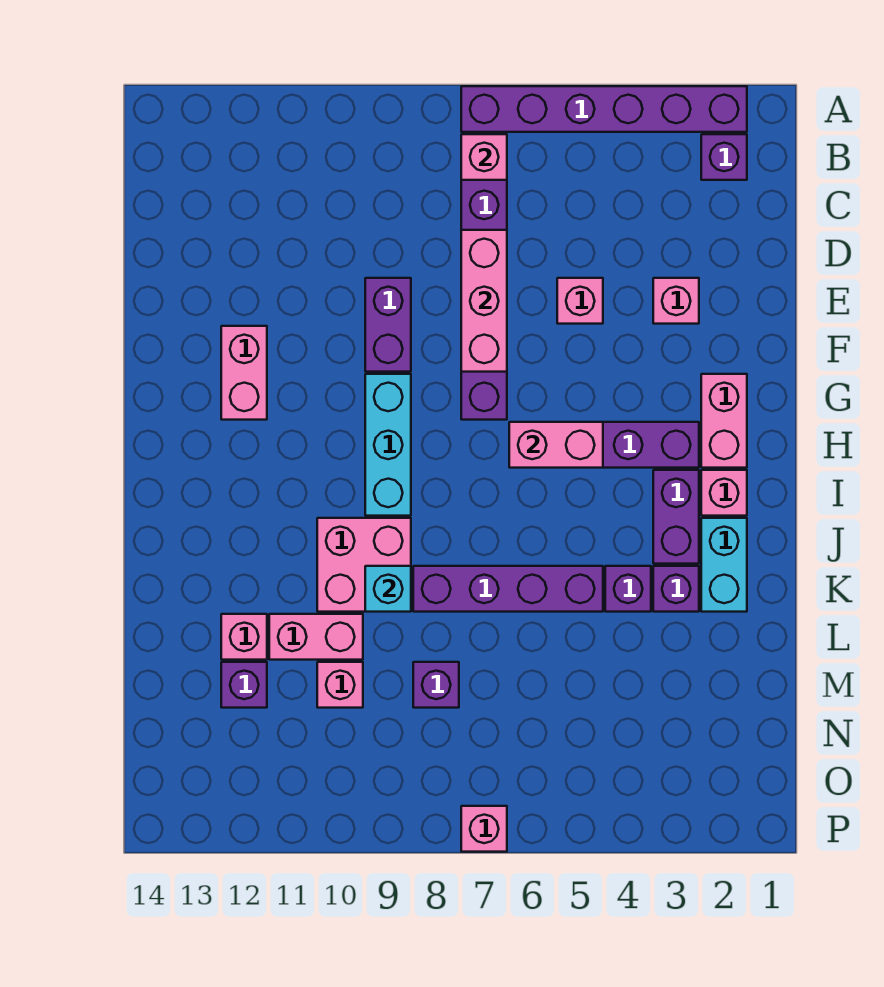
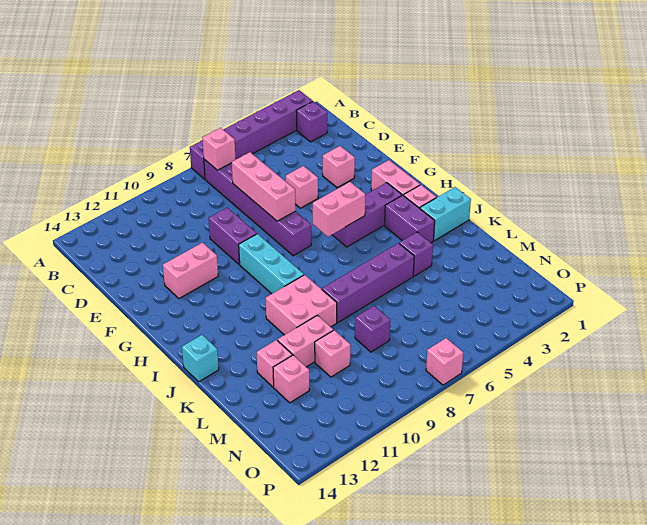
pink 1x2 brick [221,326,267,420] -> pink 1x2 brick turned to [163,243,218,298]
cyan 1x2 brick [701,518,747,612] -> cyan 1x2 brick turned to [420,187,471,241]
purple 1x1 brick [653,566,699,612] -> none
cyan 1x1 brick [365,566,411,612] -> cyan 1x1 brick moved to [182,335,219,382]
purple 1x1 brick [221,662,267,708] -> pink 1x1 brick [273,355,309,403]

